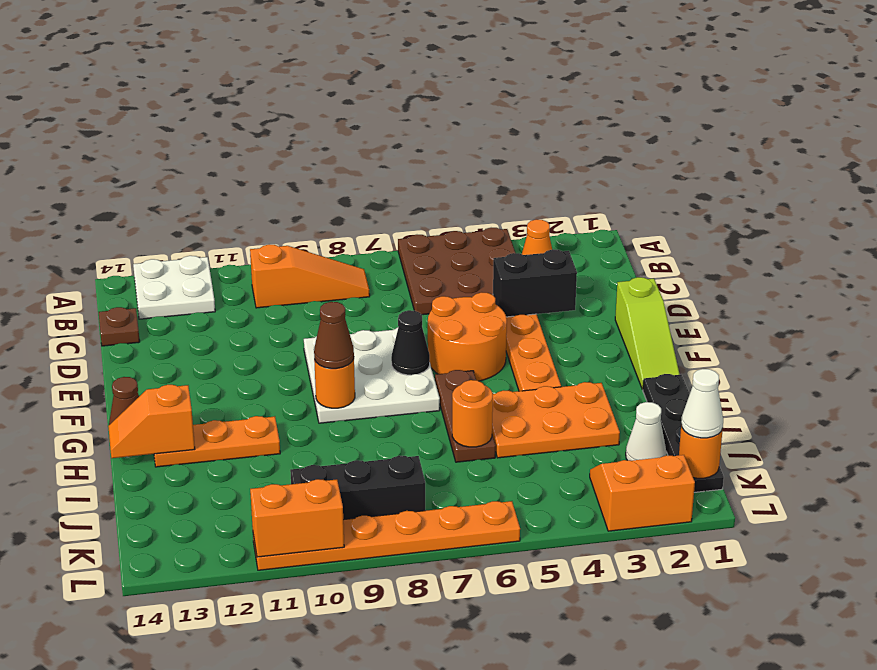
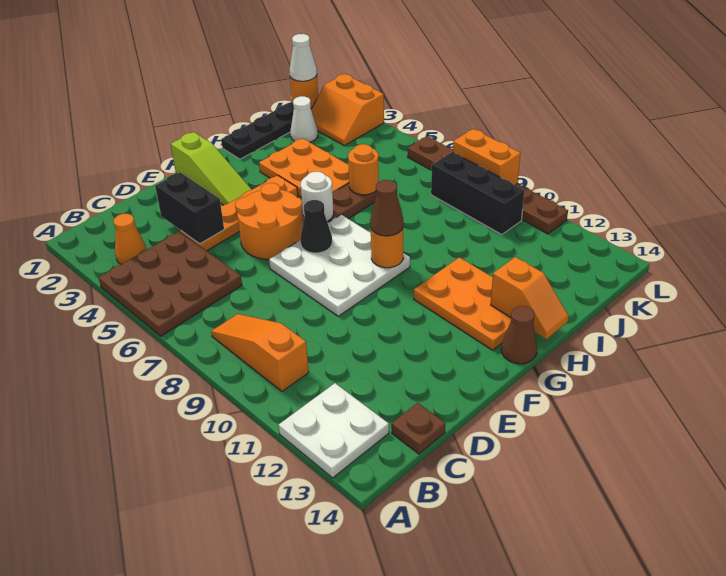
lime 1x3 slope [615,277,680,390] -> lime 1x3 slope turned to [171,132,251,205]
none -> white 1x1 round brick [301,172,334,221]
orange 1x3 plate [154,416,280,467] -> orange 2x3 plate [414,257,511,350]
orange 1x6 plate [253,501,520,570] -> brown 1x6 plate [408,136,568,234]
orange 1x2 brick [250,479,344,557] -> orange 1x2 brick moved to [453,129,520,185]

